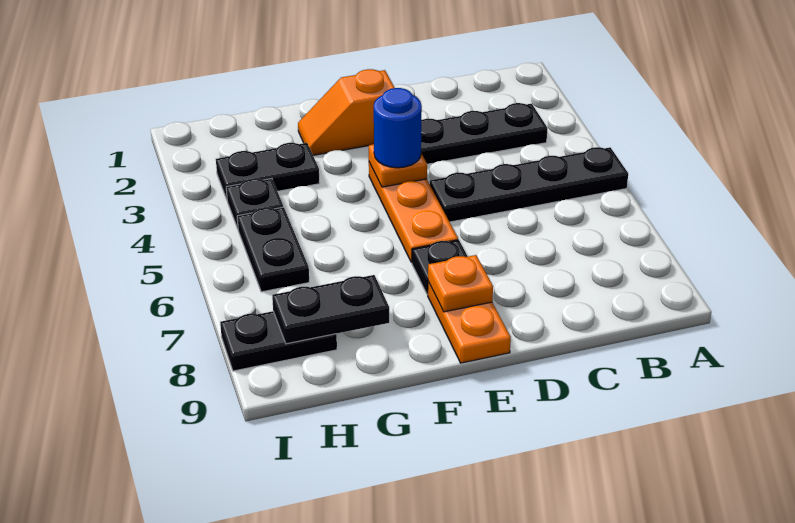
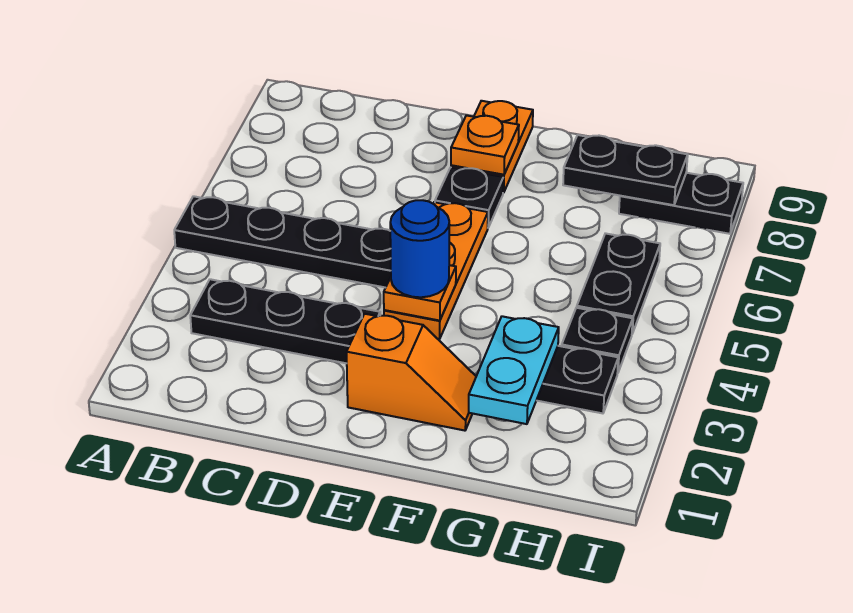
none -> cyan 1x2 plate [469,316,559,424]

